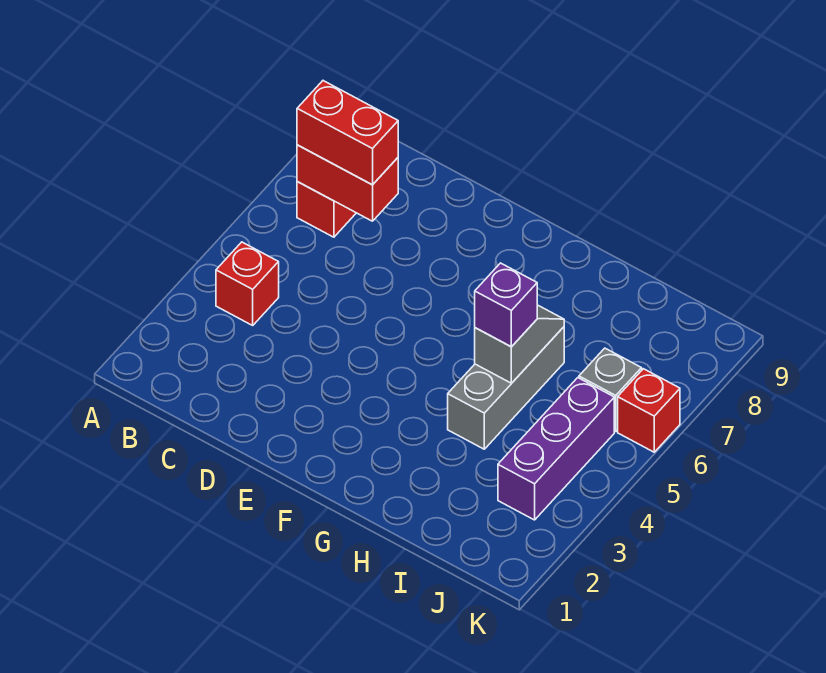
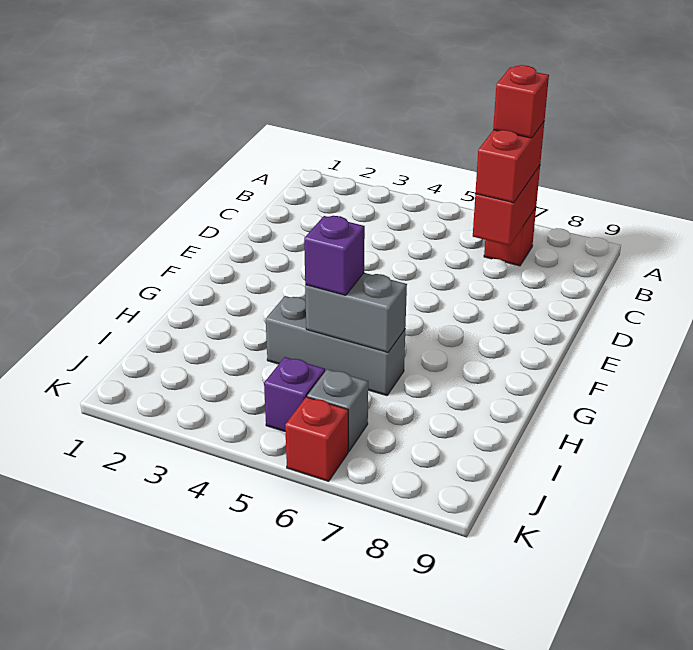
red 1x1 brick [216,242,279,325] -> red 1x1 brick moved to [493,65,549,138]
grey 1x2 slope [475,305,564,383] -> grey 1x2 brick [305,273,407,352]
purple 1x3 brick [498,378,614,520] -> purple 1x1 brick [264,357,325,432]

